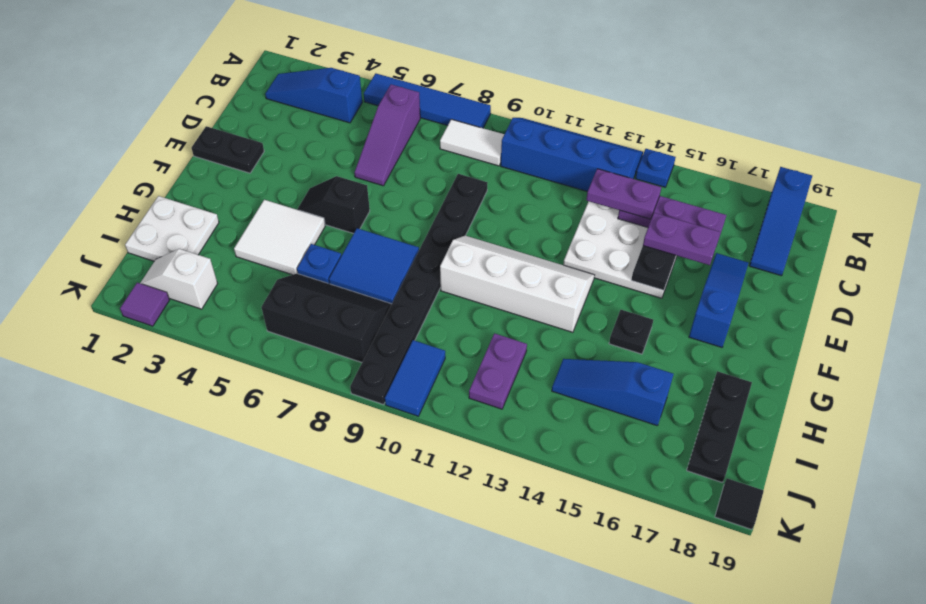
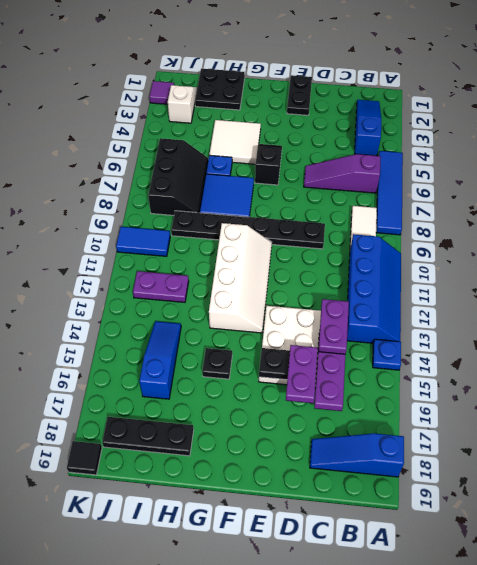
black 1x8 plate [350,174,487,405] -> black 1x6 plate [171,211,325,249]
blue 1x3 slope [689,253,748,347] -> none
white 2x2 plate [125,196,219,261] -> black 2x2 plate [195,69,245,110]

